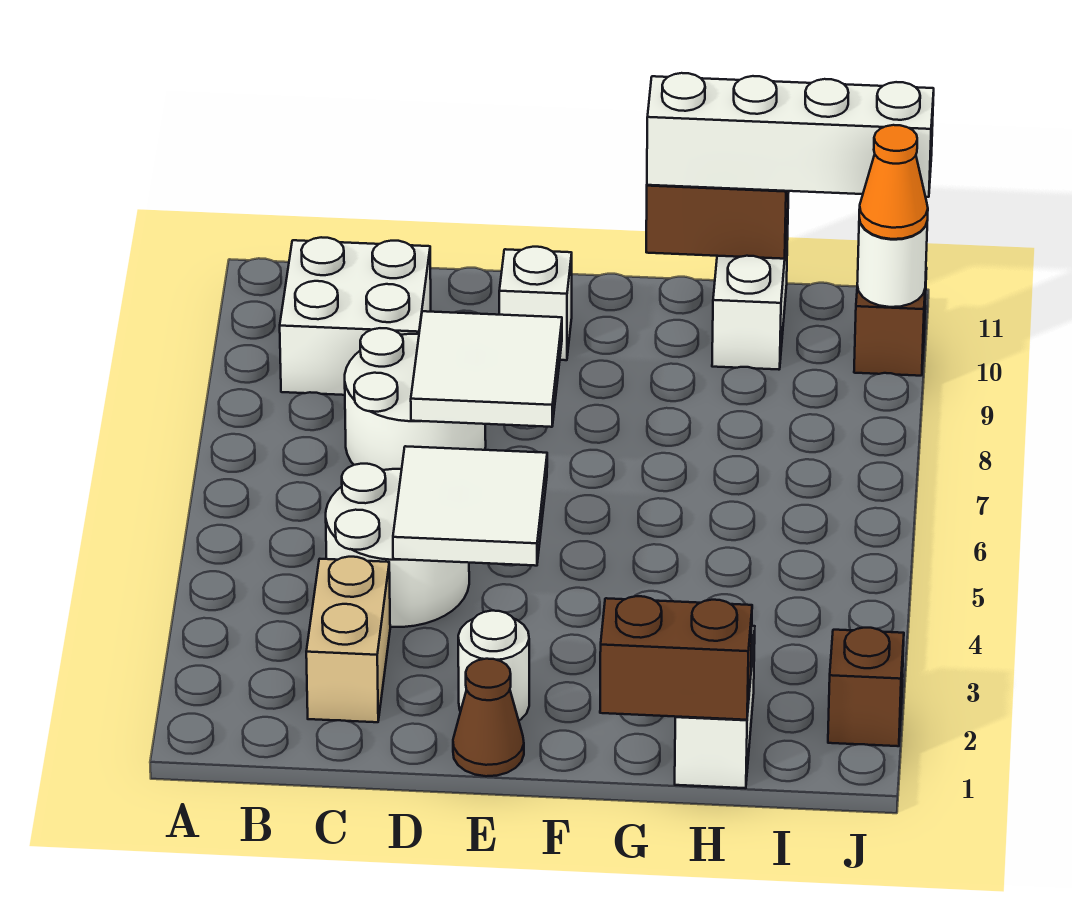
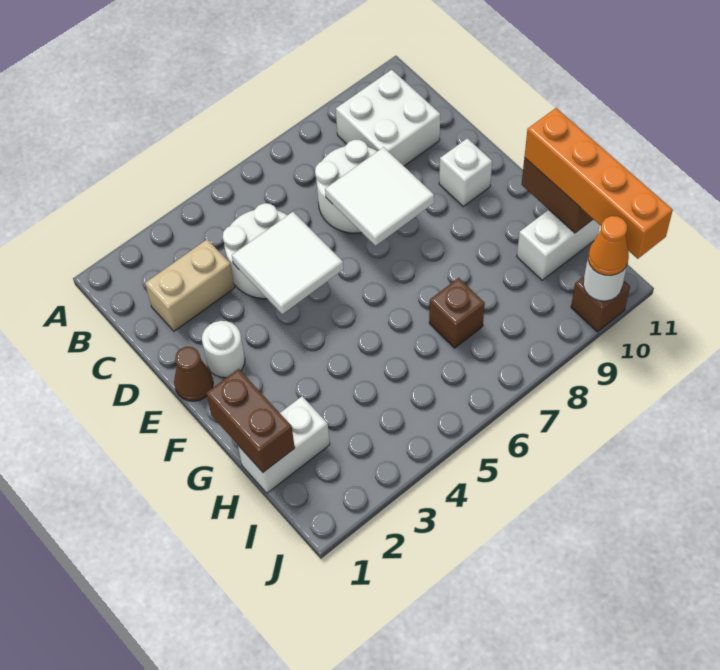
white 1x4 brick [647,73,934,197] -> orange 1x4 brick [524,108,673,259]
brown 1x1 brick [828,628,904,746] -> brown 1x1 brick moved to [429,278,485,348]

